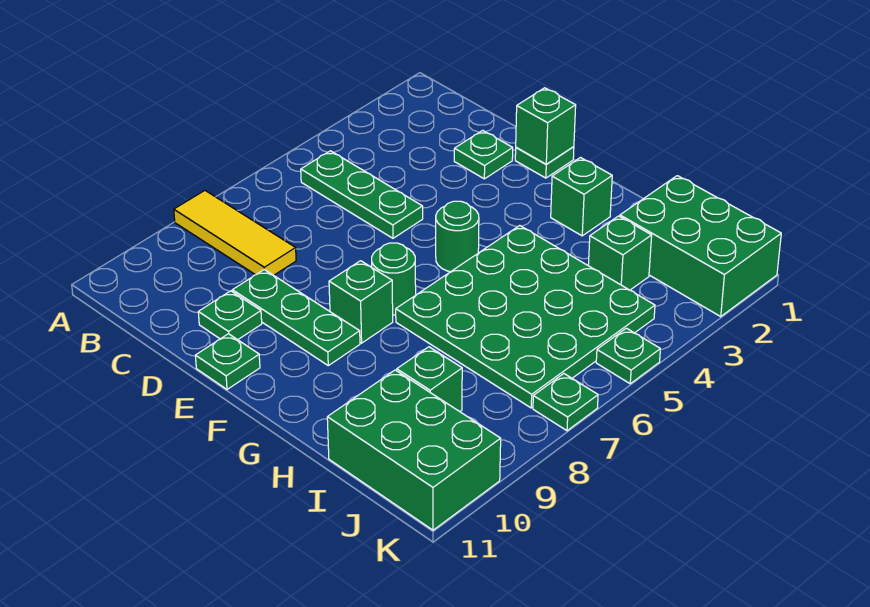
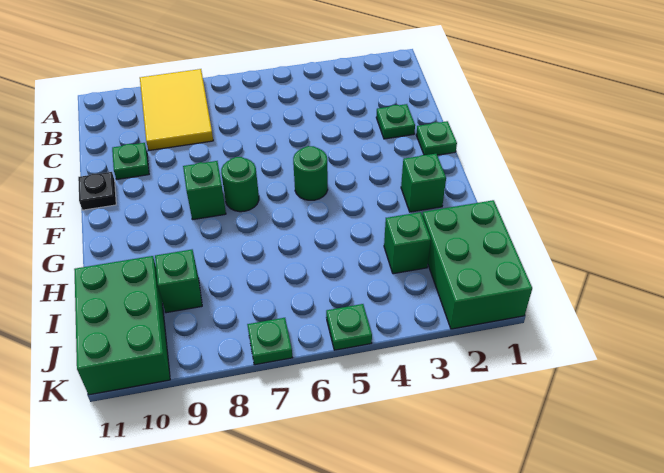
yellow 1x3 tile [174,191,296,275] -> yellow 2x3 tile [140,69,213,150]
green 1x3 plate [301,151,423,238] -> none
green 1x3 plate [232,270,360,366] -> none
green 1x1 brick [516,88,576,164] -> none
green 1x1 plate [195,334,260,389] -> black 1x1 plate [78,172,116,210]
green 4x4 plate [396,225,655,408] -> none

